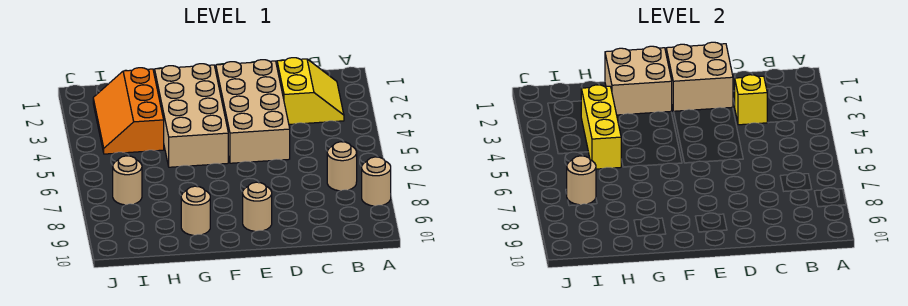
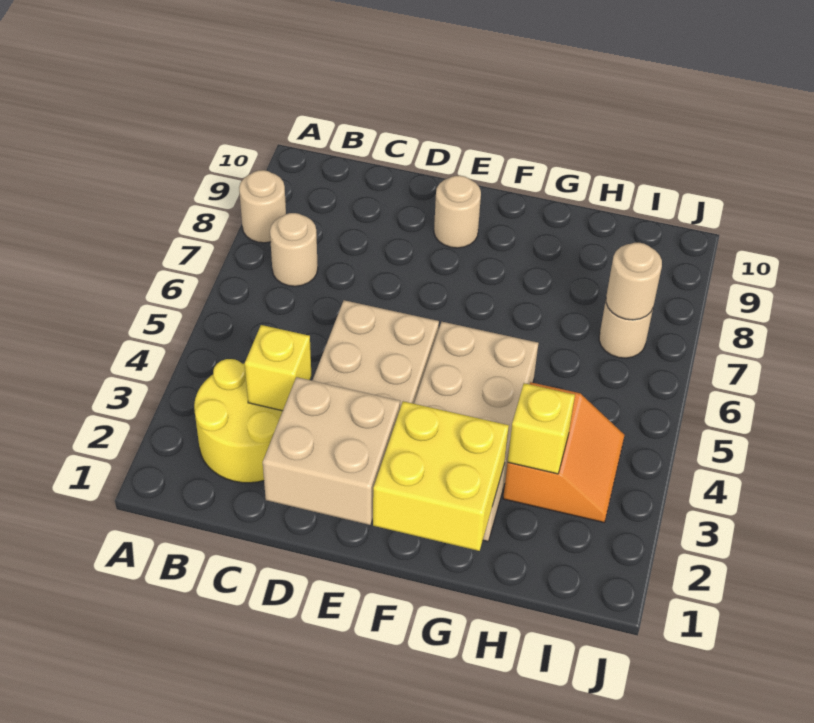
yellow 2x2 slope [277,58,344,124] -> yellow 2x2 round brick [194,359,283,483]
tan 2x2 brick [605,46,672,115] -> yellow 2x2 brick [373,401,509,551]
tan 1x1 round brick [181,186,210,235] -> none
orange 2x3 slope [93,68,164,154] -> orange 2x2 slope [503,382,624,522]
yellow 1x3 brick [581,85,621,169] -> yellow 1x1 brick [508,383,575,474]

